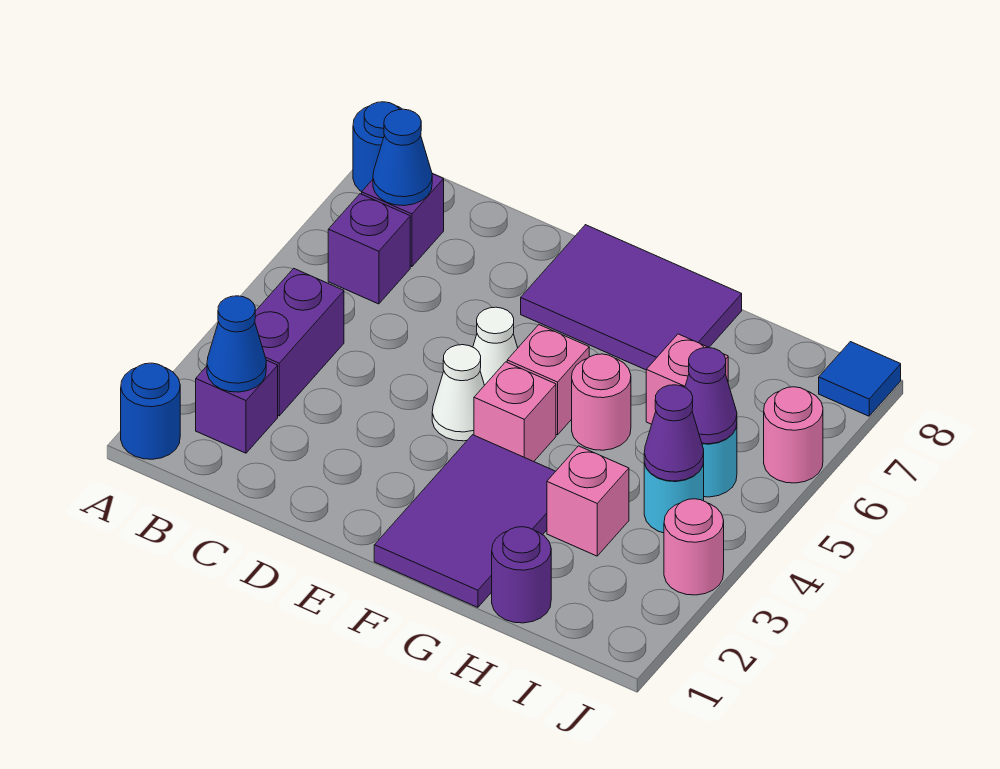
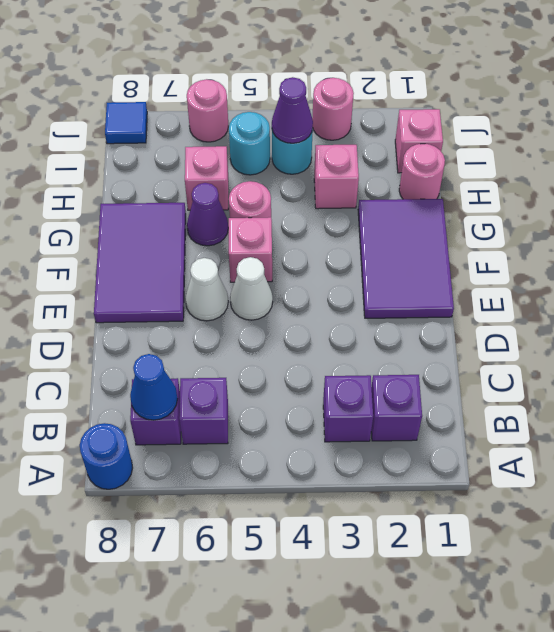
blue 1x1 round brick [121,363,180,459] -> none
blue 1x1 cone [207,296,266,392] -> none
purple 1x2 brick [255,268,344,416] -> purple 1x1 brick [323,375,373,442]
white 1x1 cone [432,345,485,441] -> white 1x1 cone moved to [185,258,228,321]
purple 2x3 tile [374,435,556,607] -> purple 2x3 tile turned to [358,199,454,318]
pink 1x1 brick [474,362,556,462] -> pink 1x1 brick moved to [395,109,443,173]
purple 1x1 round brick [492,527,551,623] -> pink 1x1 round brick [399,144,445,199]
purple 1x1 cone [685,348,737,444] -> purple 1x1 cone moved to [187,183,228,246]

